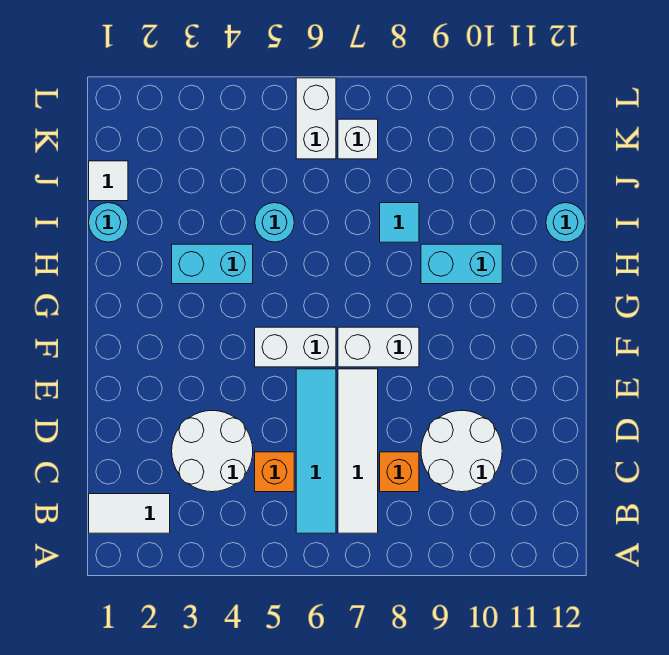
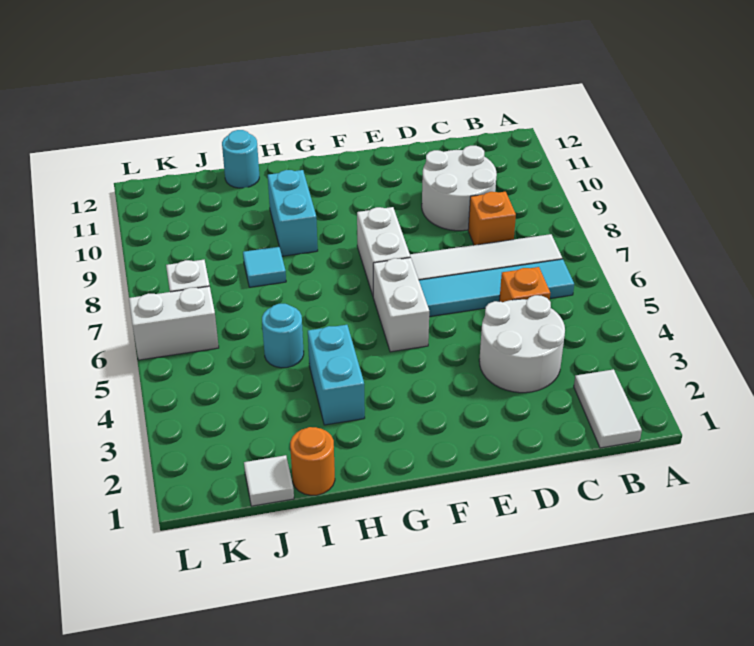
cyan 1x1 round brick [89,203,128,242] -> orange 1x1 round brick [290,427,335,495]

